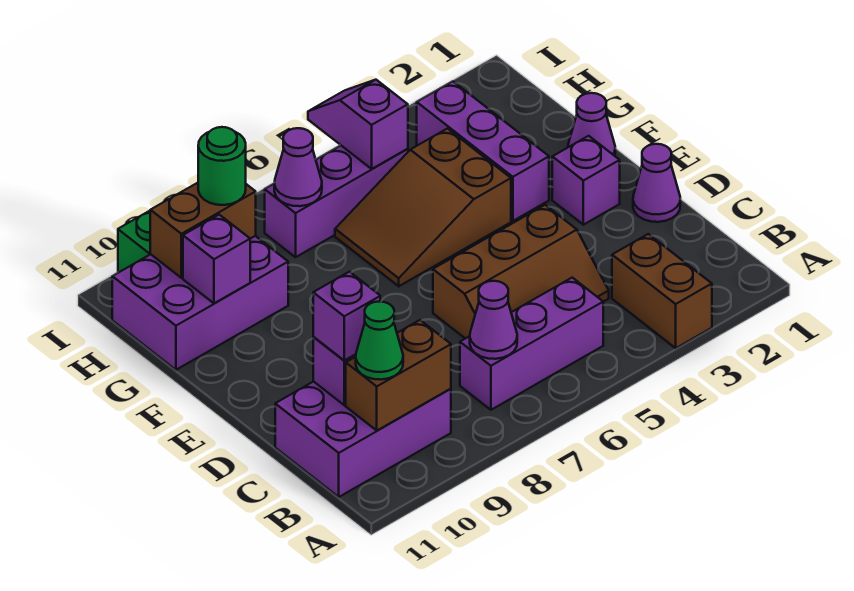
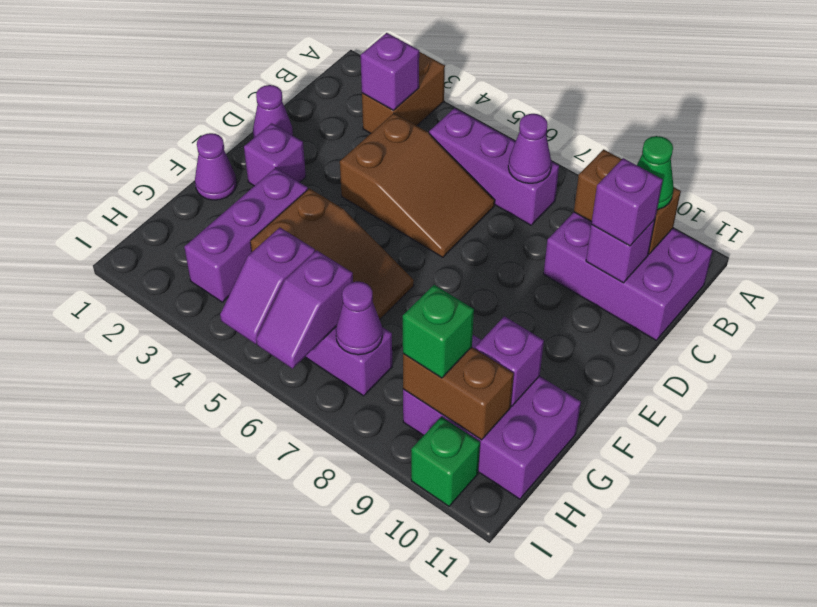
none -> purple 1x1 brick [361,33,419,111]
brown 2x3 slope [433,205,609,339] -> brown 2x3 slope turned to [340,113,495,257]
none -> purple 1x2 slope [256,250,353,369]
green 1x1 round brick [198,127,246,205] -> green 1x1 brick [403,285,474,378]

